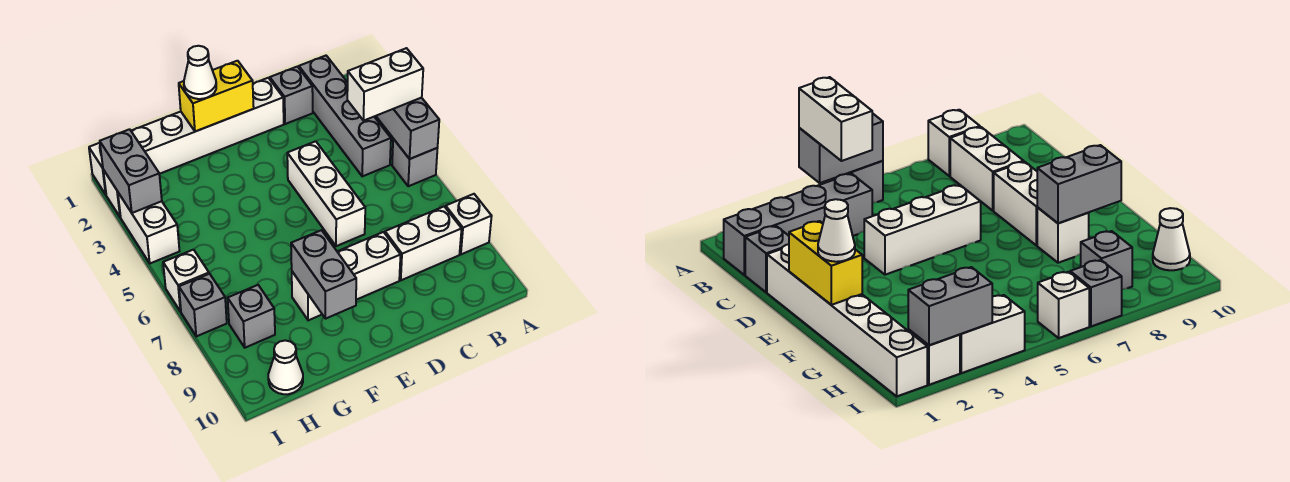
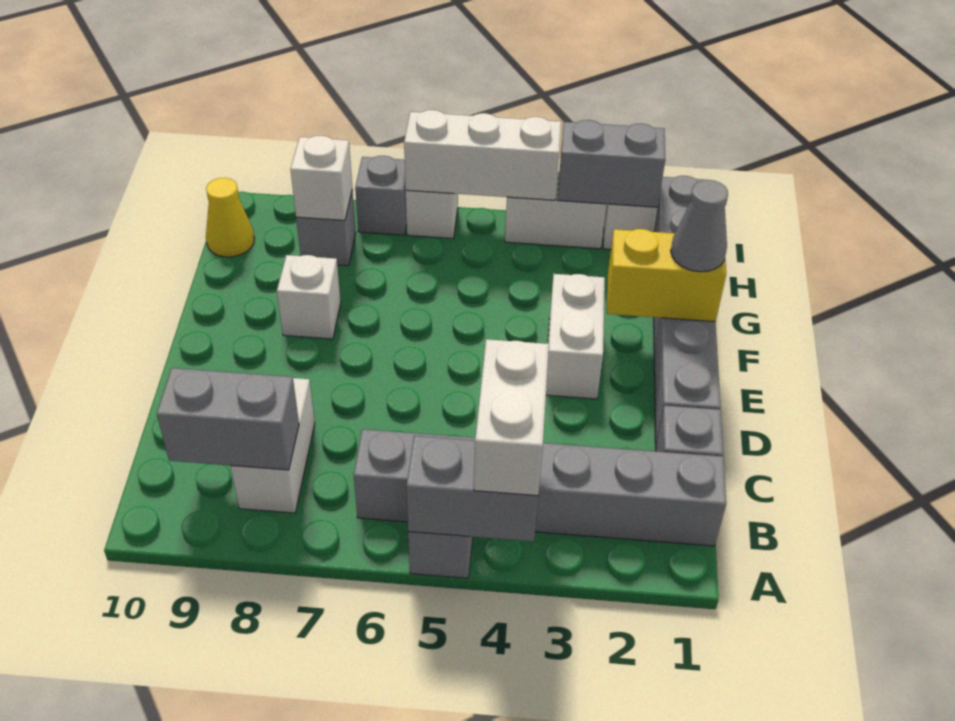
white 1x1 brick [446,194,492,254] -> white 1x1 brick moved to [290,136,352,221]
grey 1x4 brick [299,56,391,176] -> grey 1x6 brick [354,429,726,546]
white 1x6 brick [89,78,284,194] -> grey 1x6 brick [654,176,721,444]
white 1x3 brick [287,141,365,246] -> white 1x3 brick moved to [404,110,561,200]
white 1x2 brick [337,232,401,300] -> white 1x2 brick moved to [546,274,605,399]
yellow 1x2 brick [179,61,254,132] -> yellow 1x2 brick turned to [607,229,726,322]
white 1x1 cone [184,46,216,99] -> grey 1x1 cone [671,180,728,272]
grey 1x2 brick [291,230,356,319] -> grey 1x2 brick moved to [157,368,299,470]
white 1x1 cone [268,340,303,394] -> yellow 1x1 cone [206,178,254,257]

